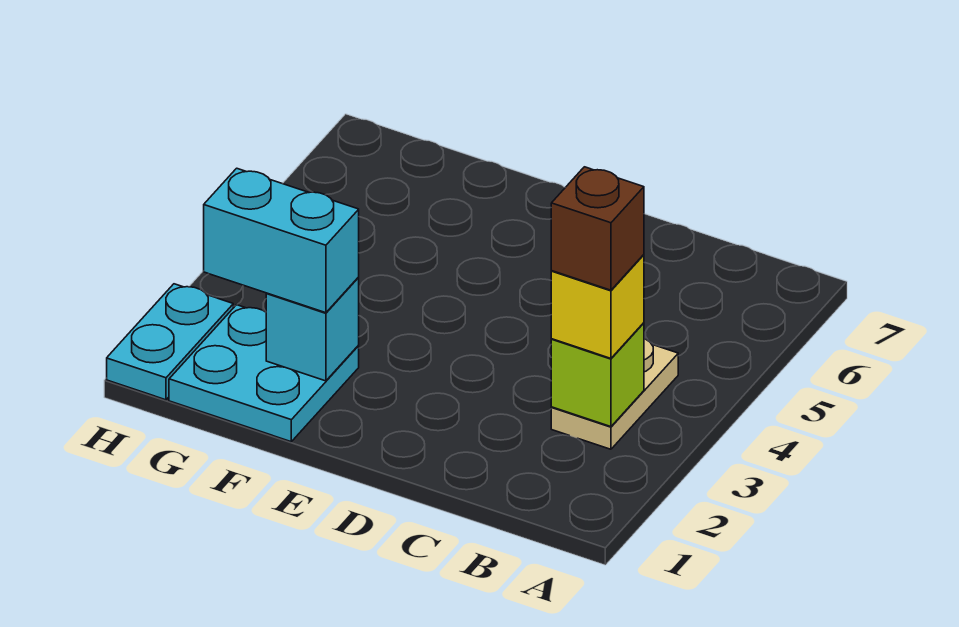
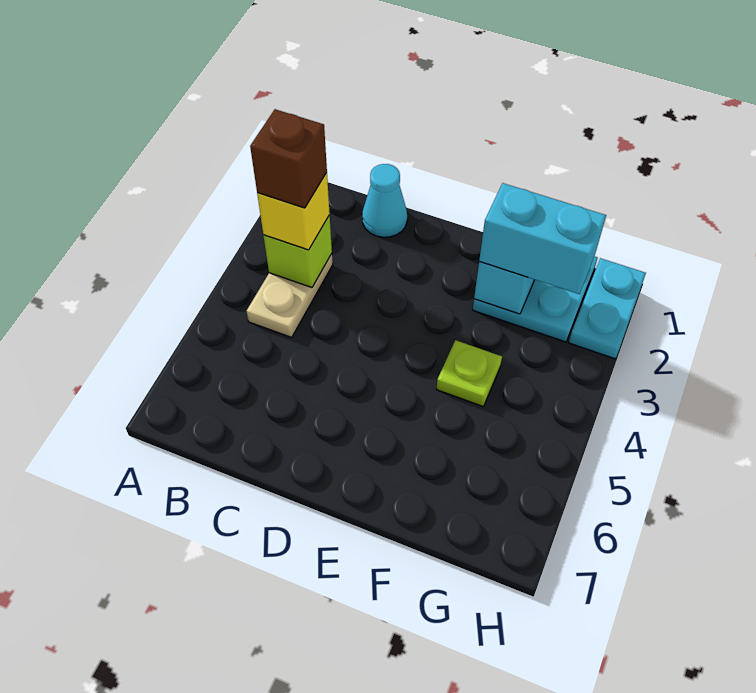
none -> cyan 1x1 cone [362,164,407,237]
none -> lime 1x1 plate [436,340,502,407]

